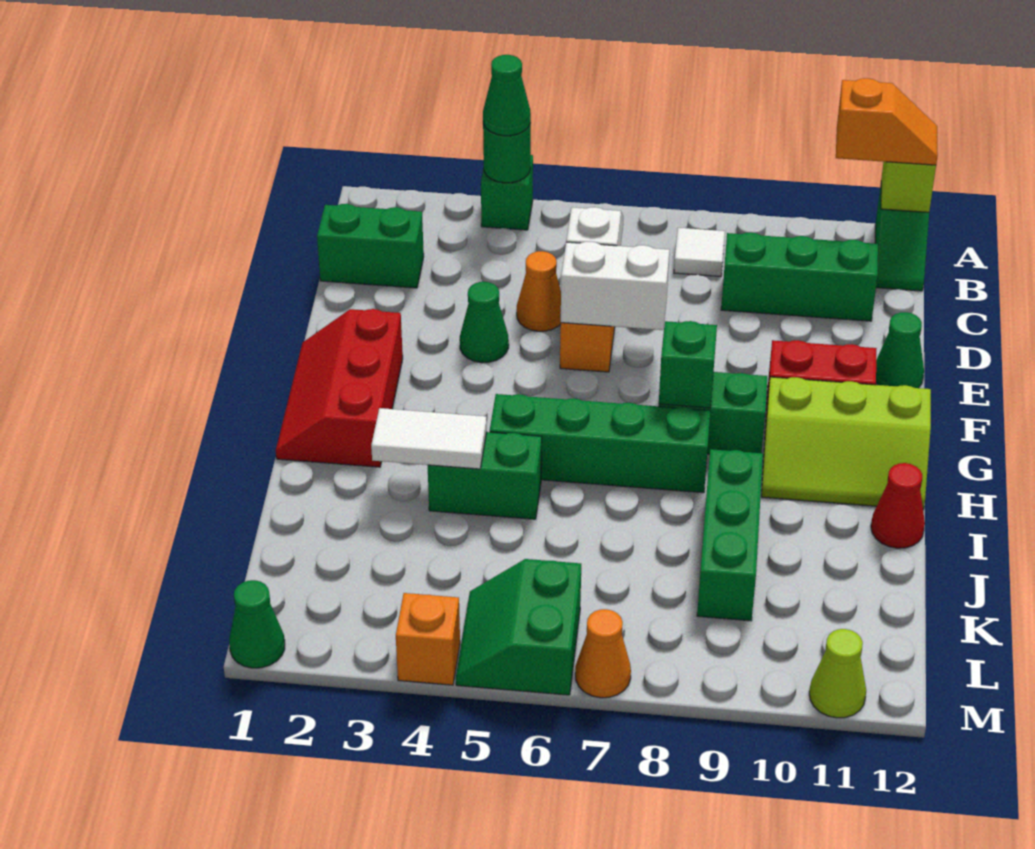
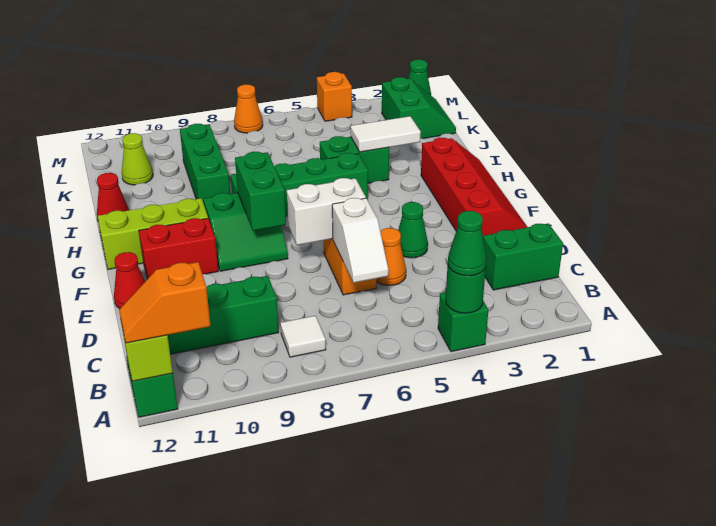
green 1x1 cone [876,312,924,388] -> red 1x1 cone [114,252,145,309]
red 2x3 slope [276,309,403,467] -> red 2x4 slope [421,138,527,236]
green 1x1 brick [659,321,717,408] -> green 1x2 brick [235,152,286,231]
green 2x2 slope [456,559,581,695] -> green 2x2 slope moved to [382,77,456,139]
lime 1x1 cone [809,629,866,718] -> lime 1x1 cone moved to [122,133,153,185]

